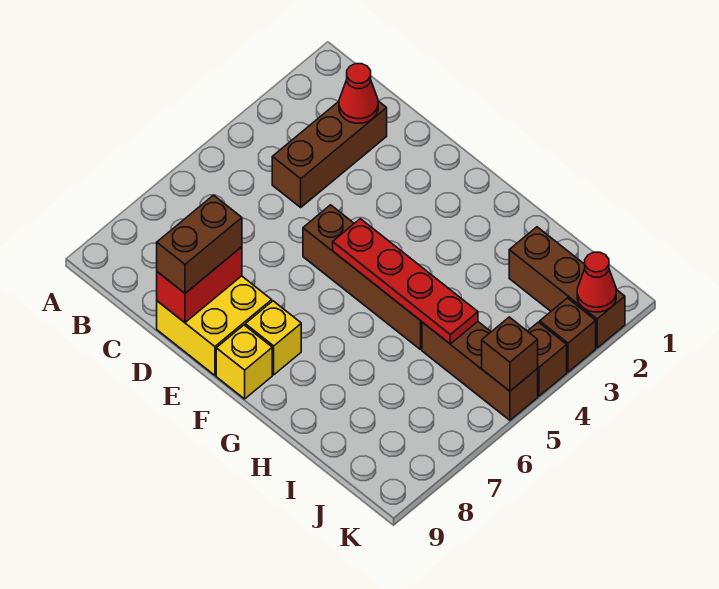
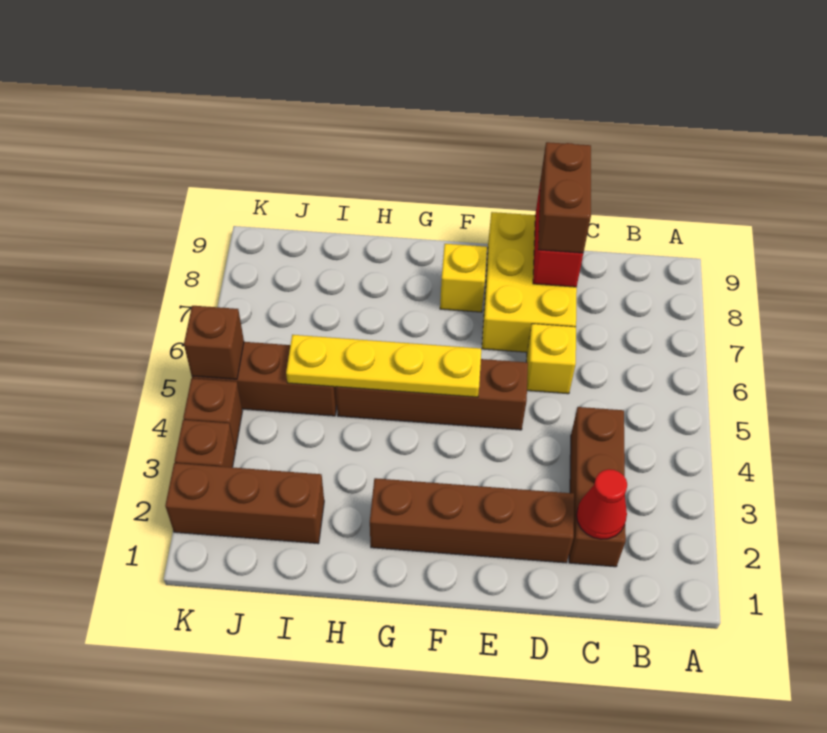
none -> brown 1x4 brick [370,478,574,563]
yellow 2x2 brick [157,276,272,375] -> yellow 2x3 brick [482,212,577,352]
red 1x4 plate [333,219,478,344] -> yellow 1x4 plate [286,335,481,397]
yellow 1x1 brick [216,325,272,399] -> yellow 1x1 brick moved to [526,324,576,394]
red 1x1 cone [577,252,616,312] -> none

